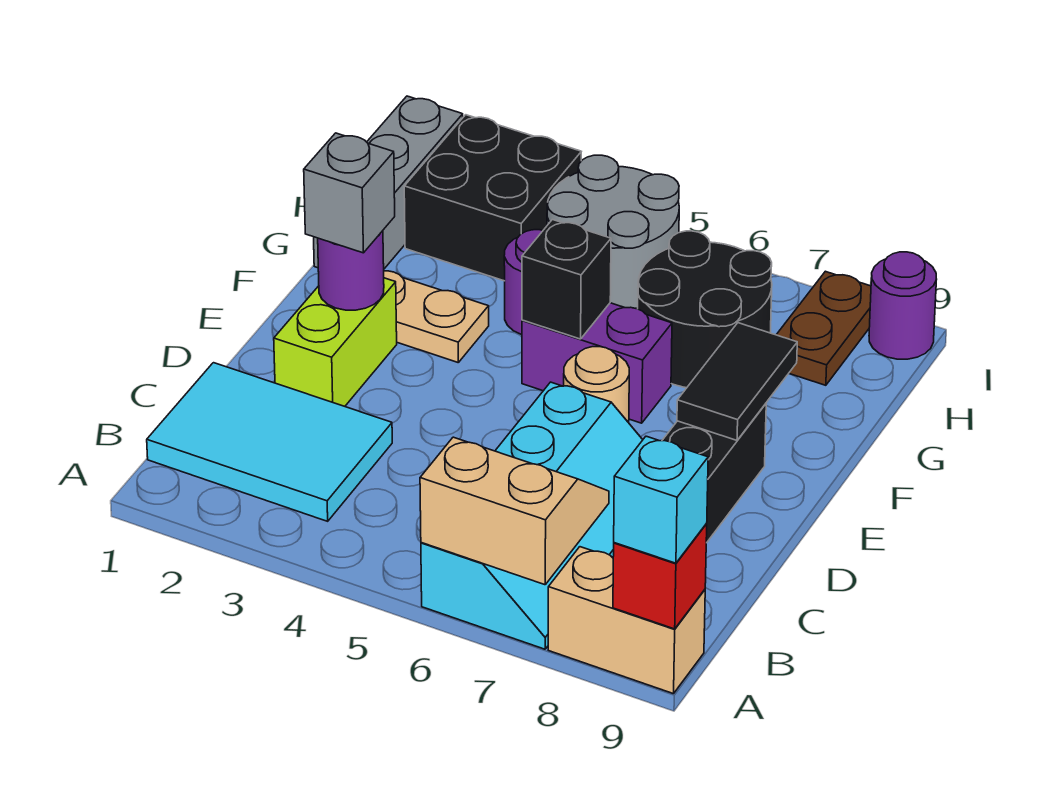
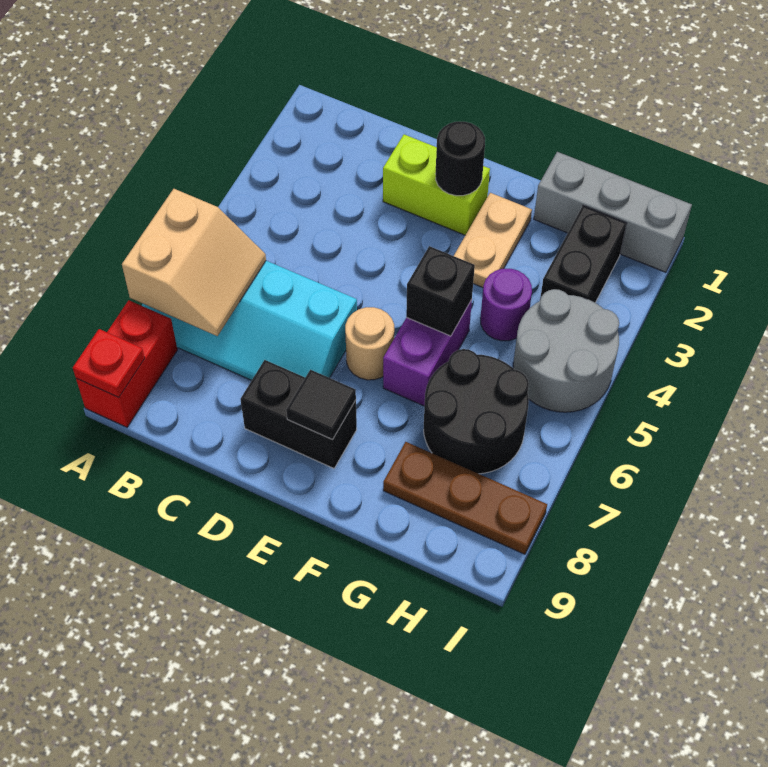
tan 1x2 brick [548,547,705,694] -> red 1x2 brick [76,300,177,427]
red 1x1 brick [613,523,707,629] -> red 1x1 plate [73,329,145,398]
cyan 1x1 brick [614,436,708,563] -> none
cyan 2x3 tile [147,363,392,521] -> none
purple 1x1 round brick [318,231,384,310] -> black 1x1 round brick [436,122,485,196]
grey 1x1 brick [304,133,395,253] -> none
black 1x2 tile [677,323,797,440] -> black 1x1 tile [286,370,356,440]
black 2x2 brick [404,115,581,281] -> black 1x2 brick [540,206,627,303]
brown 1x2 plate [776,271,871,385] -> brown 1x3 plate [383,442,547,554]
purple 1x1 round brick [869,252,937,359] -> none

